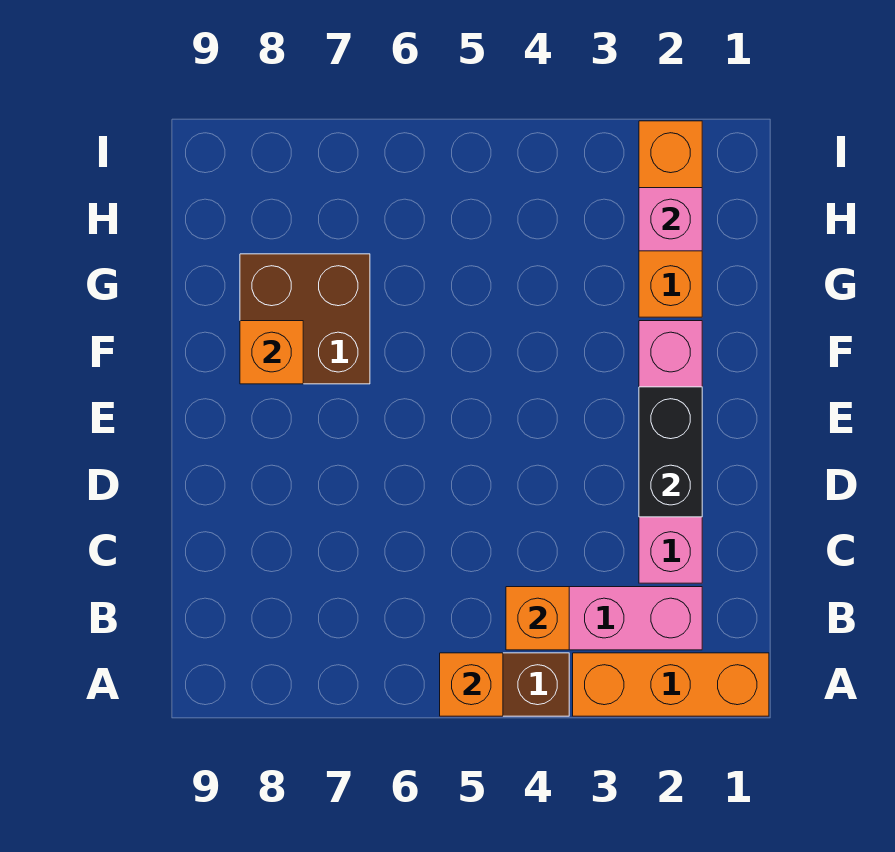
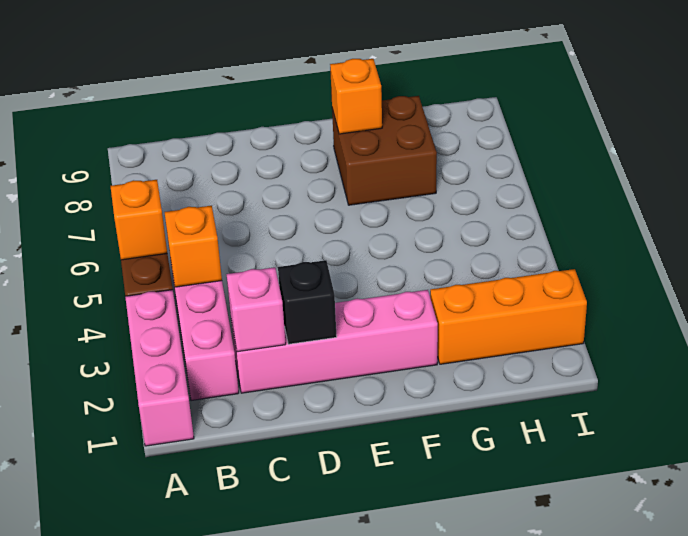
orange 1x3 brick [573,653,769,716] -> pink 1x3 brick [125,290,194,446]
black 1x2 brick [639,387,702,517] -> black 1x1 brick [278,260,337,344]
pink 1x1 brick [639,188,702,251] -> pink 1x1 brick moved to [226,267,286,352]

